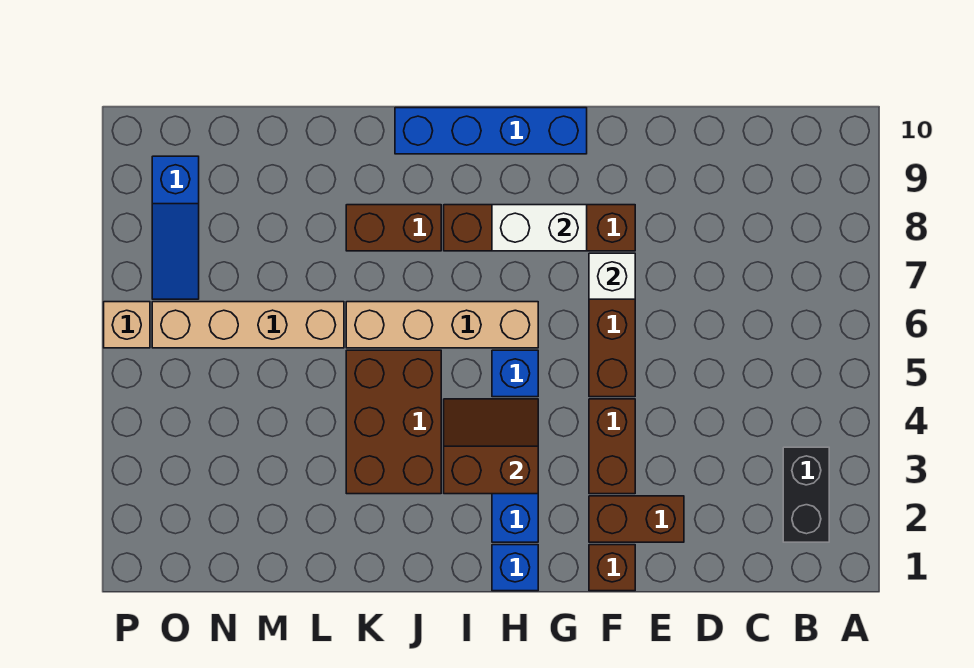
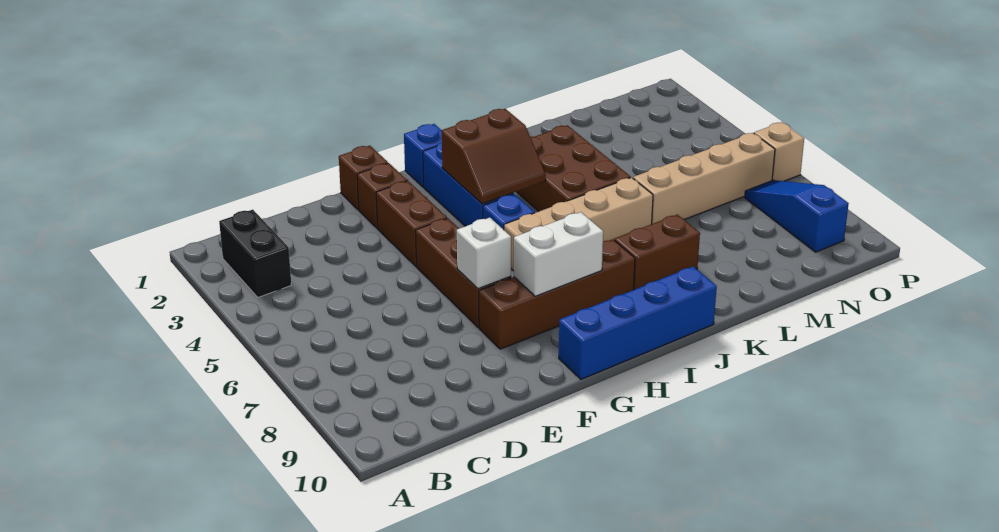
brown 1x2 brick [589,496,684,542] -> brown 1x1 brick [357,163,407,228]

